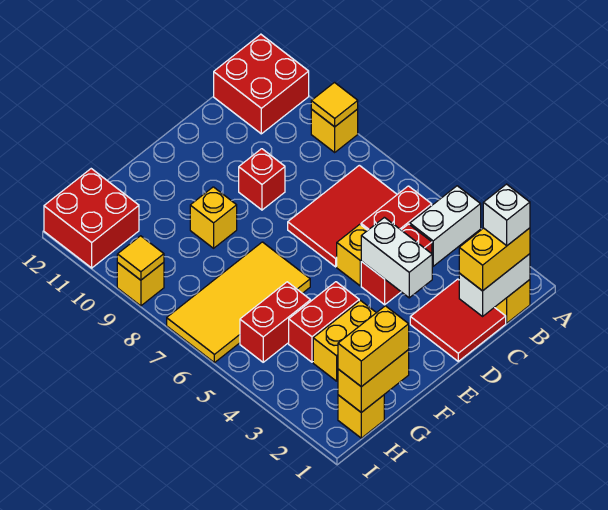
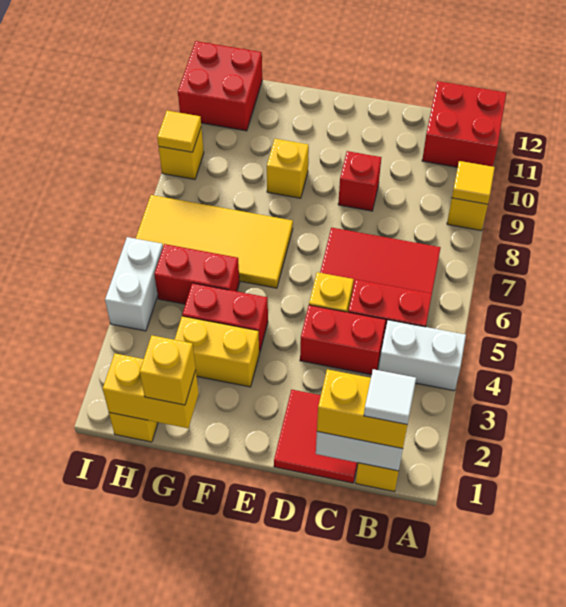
white 1x1 brick [483,184,530,246] -> white 1x1 tile [364,369,416,424]
white 1x2 brick [361,217,432,298] -> white 1x2 brick moved to [105,237,163,331]
yellow 1x2 brick [338,306,409,387] -> yellow 1x1 brick [140,336,196,405]

